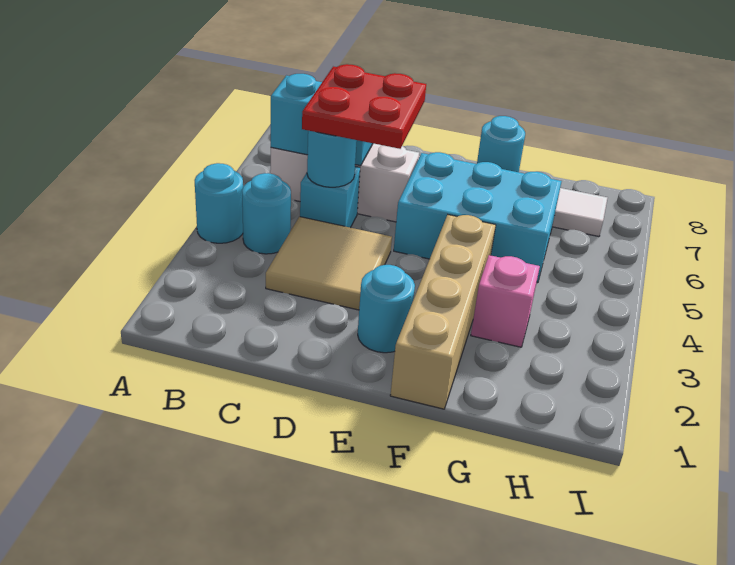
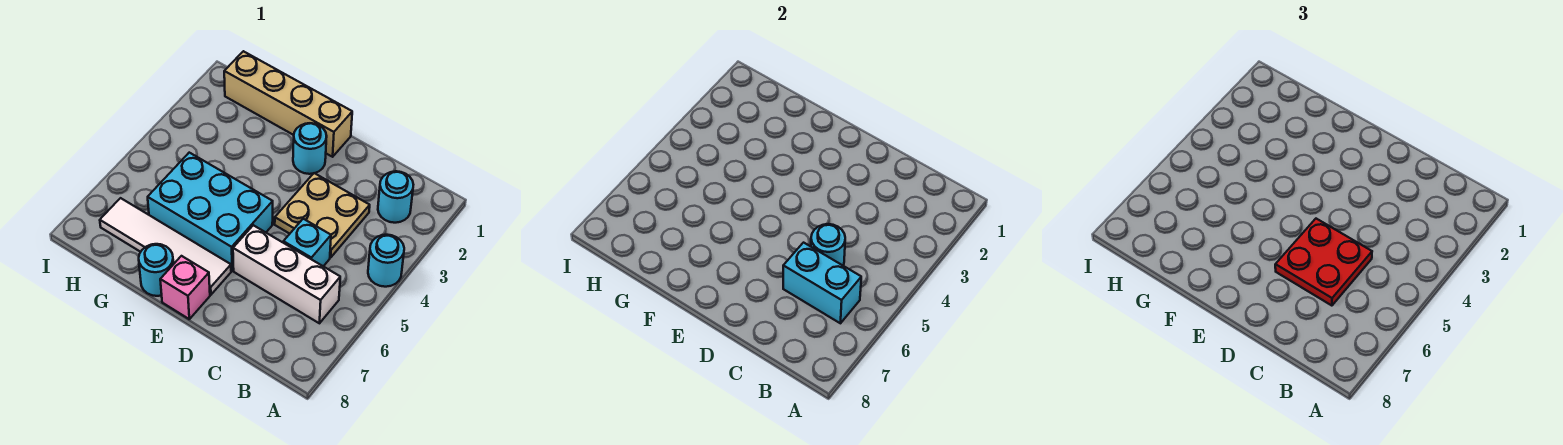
cyan 1x1 round brick [242,173,291,254] -> cyan 1x1 round brick moved to [378,171,413,223]
tan 2x2 tile [266,217,392,310] -> tan 2x2 plate [275,173,370,257]
tan 1x4 brick [390,215,496,409] -> tan 1x4 brick turned to [224,51,352,157]
pink 1x1 brick [471,255,540,347] -> pink 1x1 brick moved to [160,256,210,319]

